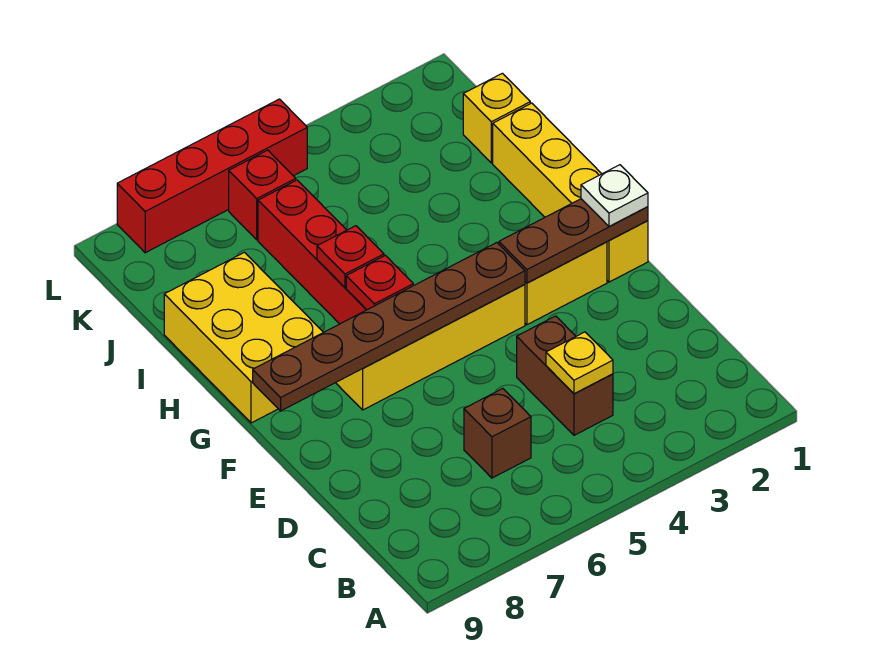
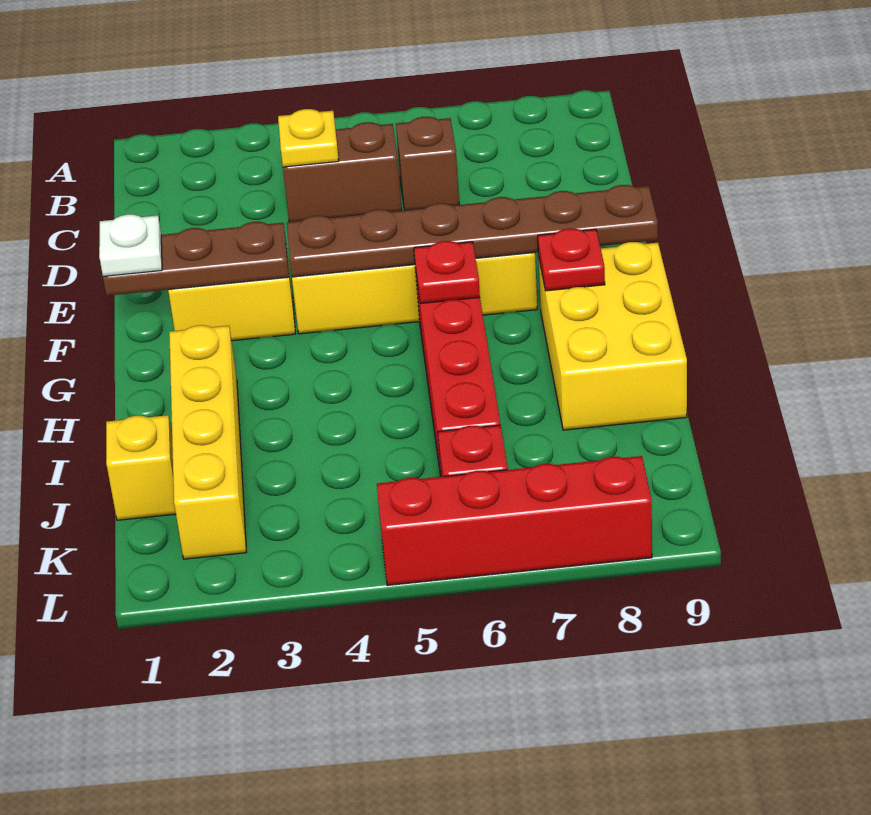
brown 1x2 brick [517,316,613,435] -> brown 1x2 brick turned to [283,122,402,222]
yellow 1x4 brick [493,103,648,282] -> yellow 1x4 brick moved to [169,325,246,559]
red 1x1 plate [317,226,384,287] -> red 1x1 plate moved to [538,228,605,291]

